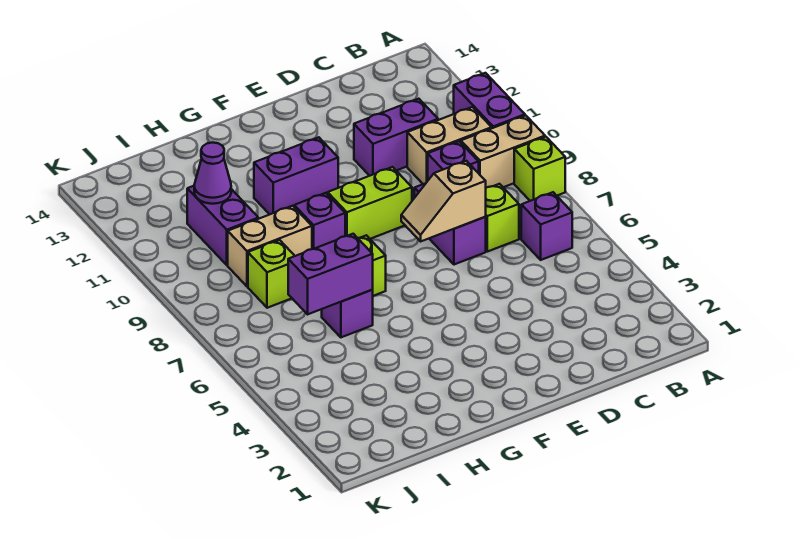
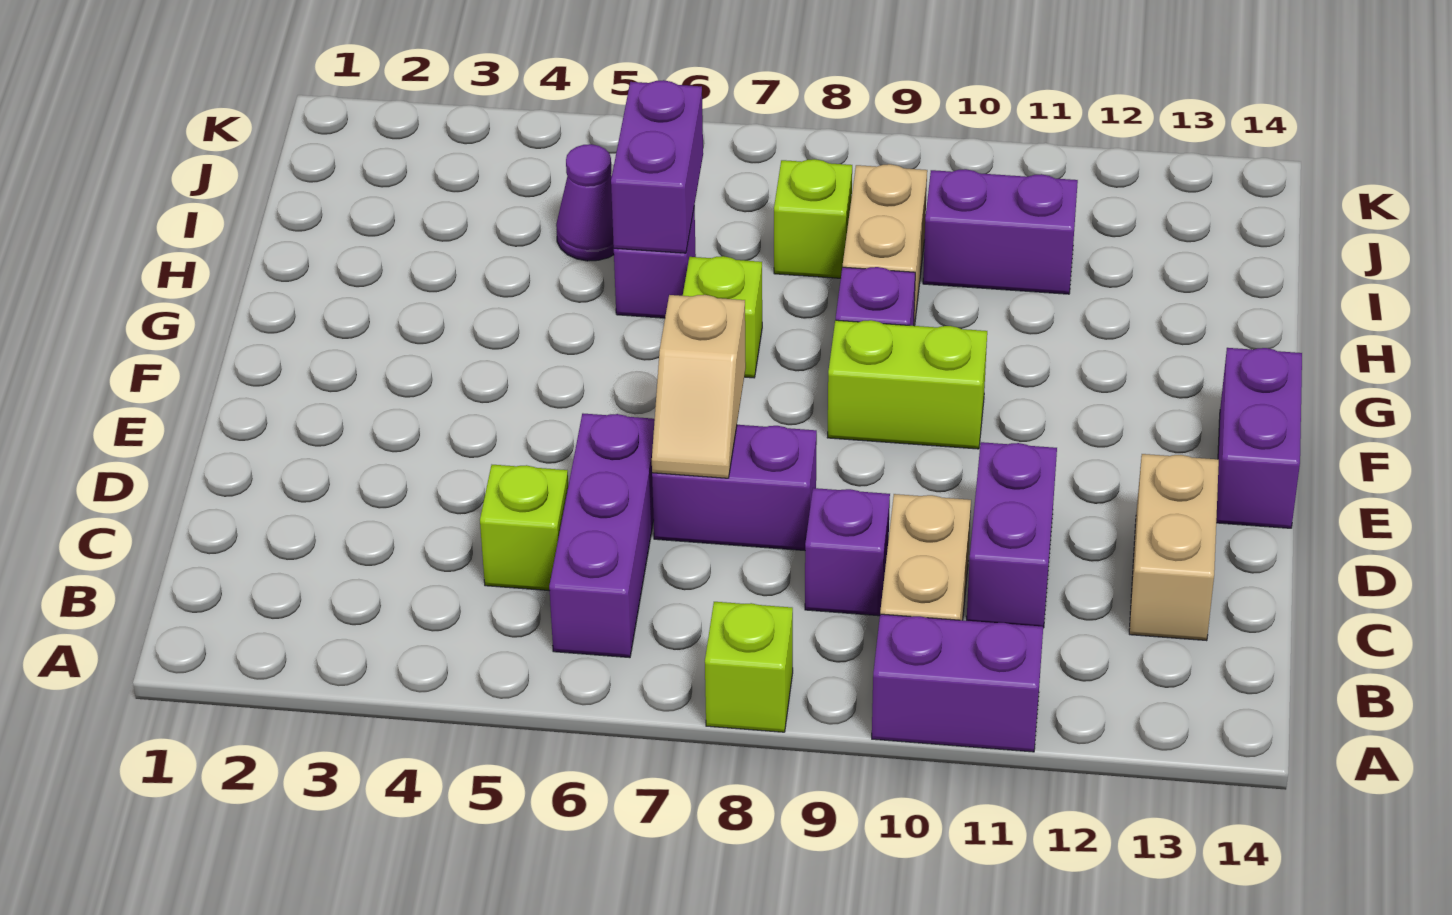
tan 1x2 brick [461,115,545,188] -> tan 1x2 brick moved to [1129,454,1219,641]
purple 1x1 brick [521,192,572,260] -> purple 1x3 brick [549,414,655,658]
lime 1x1 brick [486,184,519,252] -> lime 1x1 brick moved to [480,465,568,591]
tan 1x2 slope [401,161,486,241] -> tan 1x2 slope turned to [652,295,746,478]
lime 1x2 brick [328,167,412,239] -> lime 1x2 brick turned to [827,320,987,449]
purple 1x2 brick [254,137,338,214] -> purple 1x2 brick moved to [1216,348,1302,528]
purple 1x1 cone [194,143,231,204] -> purple 1x1 cone moved to [556,144,614,261]

